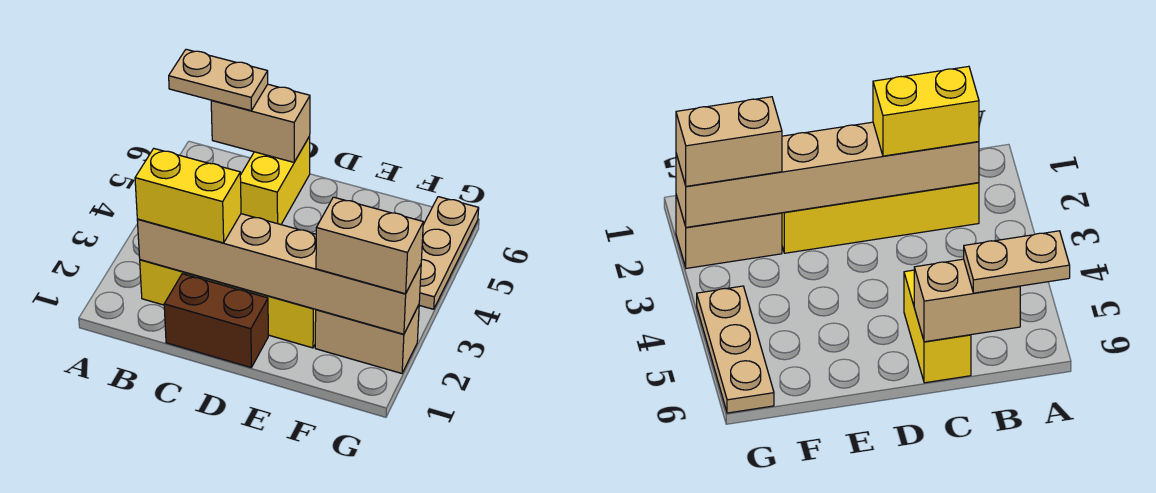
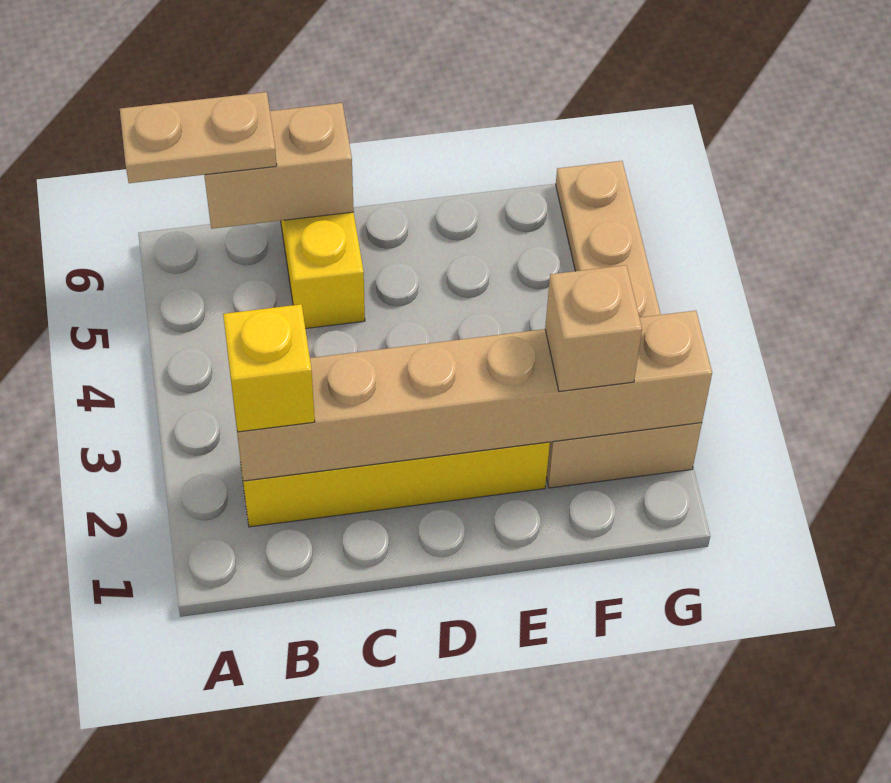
yellow 1x2 brick [135,149,241,243] -> yellow 1x1 brick [223,304,315,432]
brown 1x2 brick [164,274,268,367] -> none
tan 1x2 brick [316,197,423,294] -> tan 1x1 brick [545,265,642,392]

